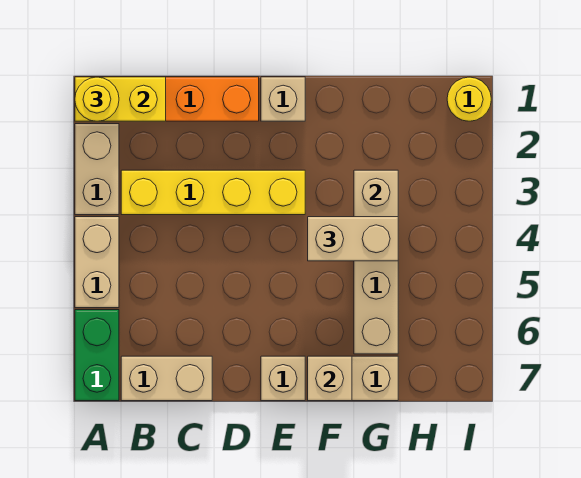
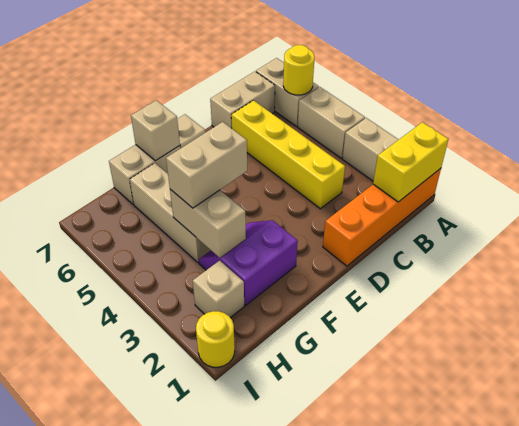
yellow 1x1 round brick [75,77,119,121] -> yellow 1x1 round brick moved to [283,45,315,95]
green 1x2 brick [75,310,119,401] -> tan 1x2 brick [256,58,319,126]
yellow 1x4 brick [121,170,305,215] -> yellow 1x4 brick turned to [231,100,345,209]
tan 1x1 brick [261,77,305,121] -> tan 1x1 brick moved to [193,260,244,318]
none -> purple 2x2 slope [199,220,298,305]

